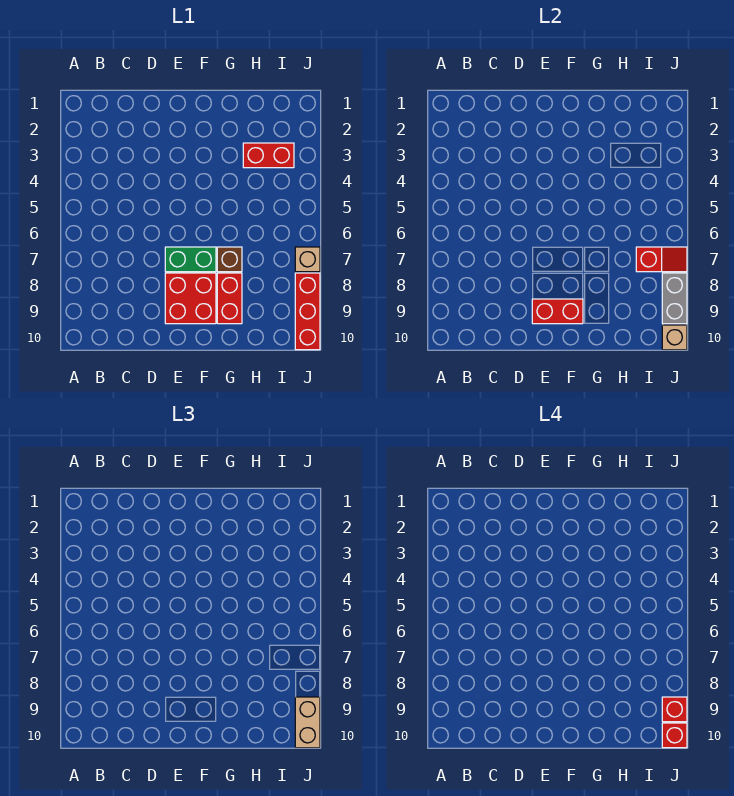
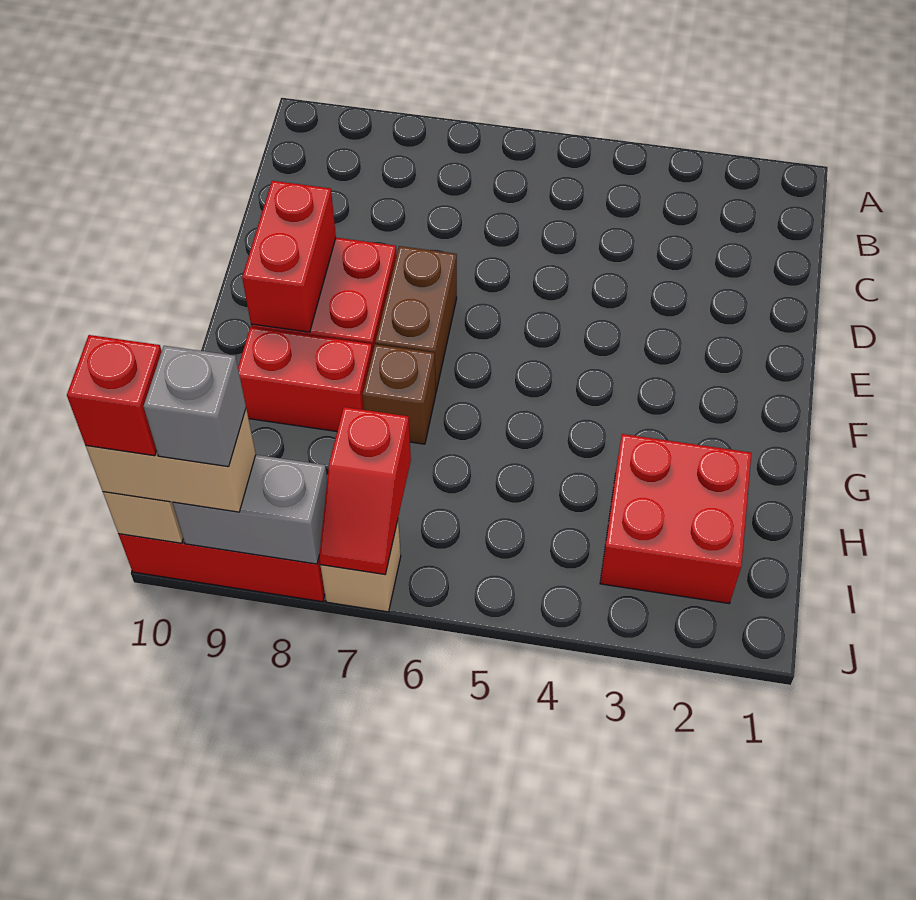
green 1x2 brick [165,247,216,272] -> brown 1x2 brick [375,246,457,391]
red 1x2 brick [243,143,294,168] -> red 2x2 brick [600,434,751,603]
red 1x1 brick [662,697,687,722] -> grey 1x1 brick [144,346,246,467]

